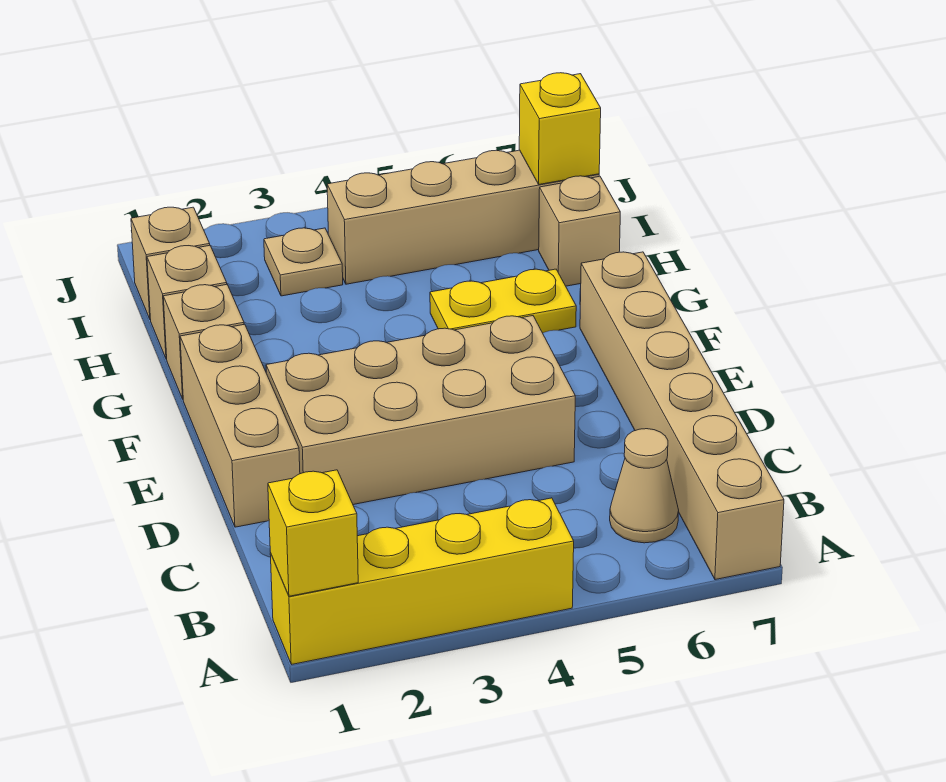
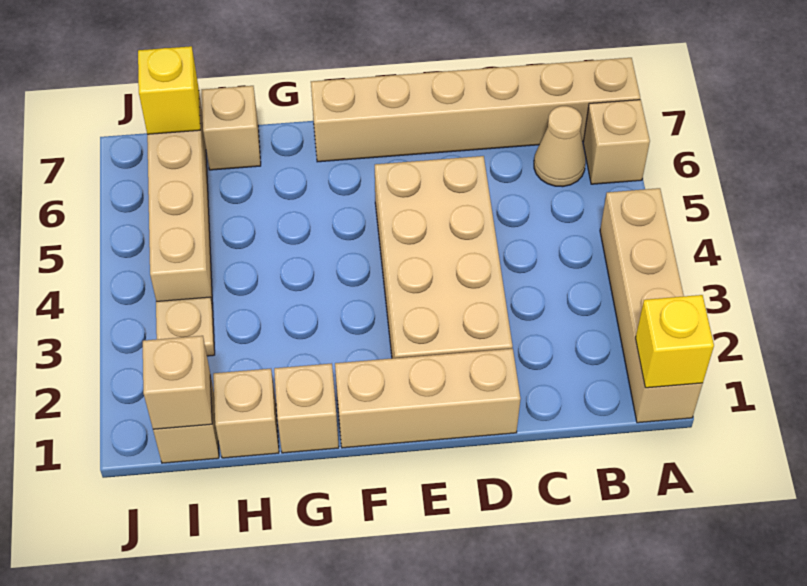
yellow 1x4 brick [270,498,574,665] -> tan 1x4 brick [600,188,703,423]
none -> tan 1x1 brick [583,100,650,184]
yellow 1x2 plate [430,269,576,333] -> none
none -> tan 1x1 brick [143,336,212,429]

